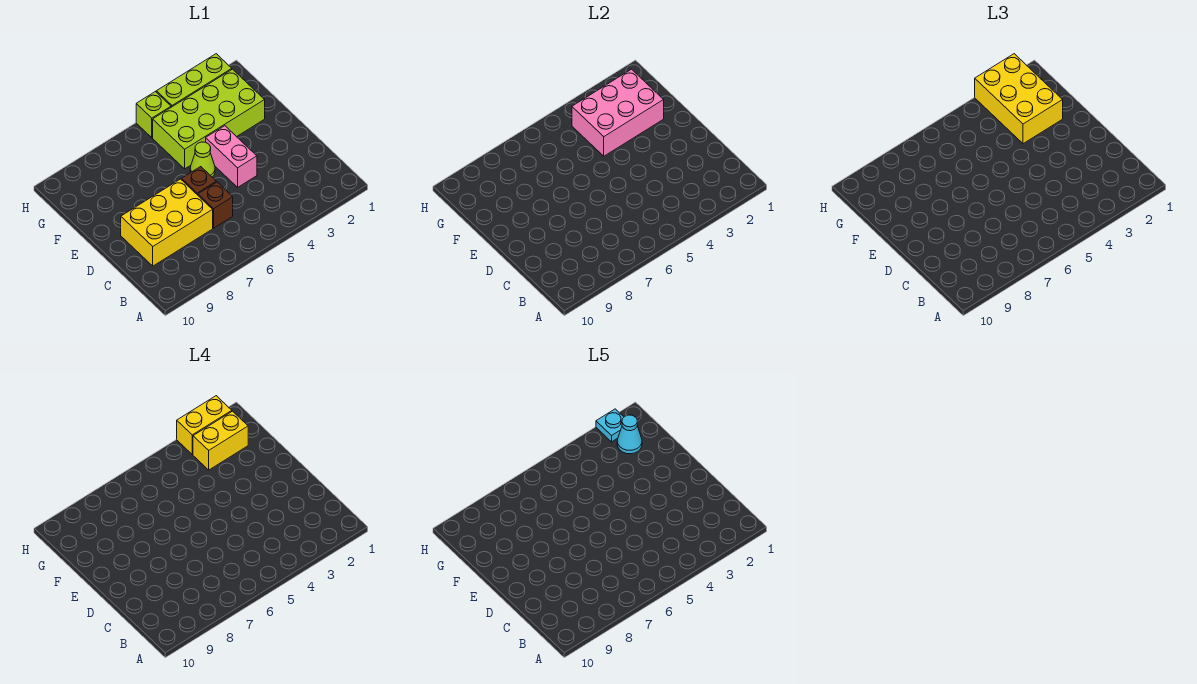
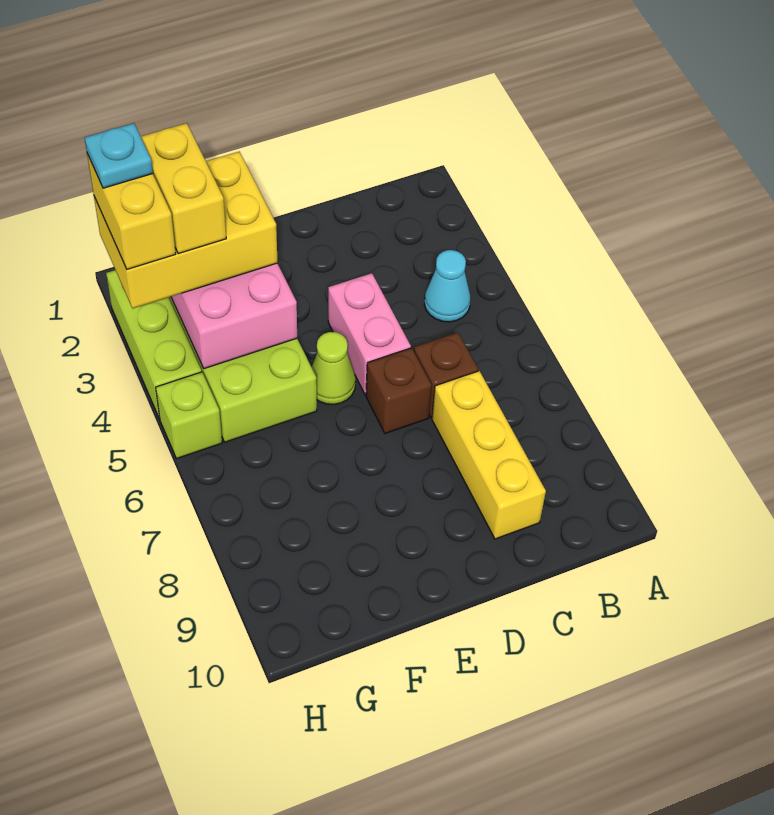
yellow 2x3 brick [121,179,213,266] -> yellow 1x3 brick [432,371,546,539]
pink 1x2 brick [206,126,257,187] -> pink 1x2 brick turned to [328,273,411,395]
cyan 1x1 cone [617,415,642,454] -> cyan 1x1 cone moved to [424,250,470,322]

